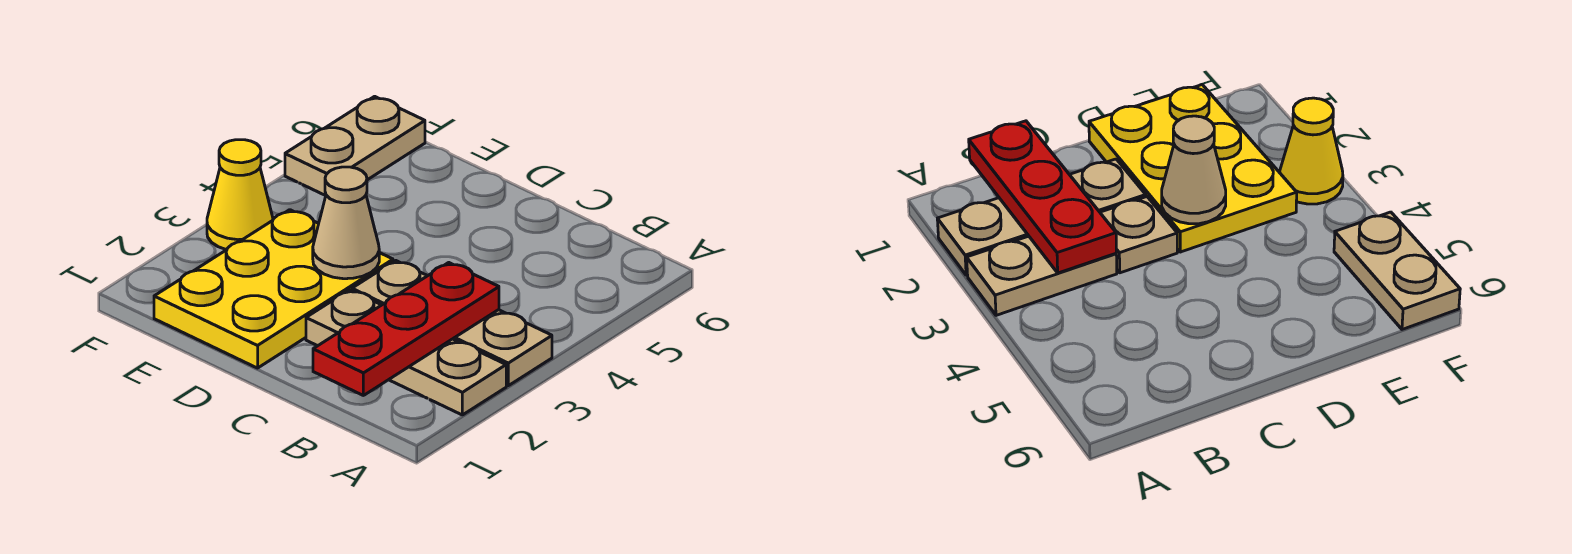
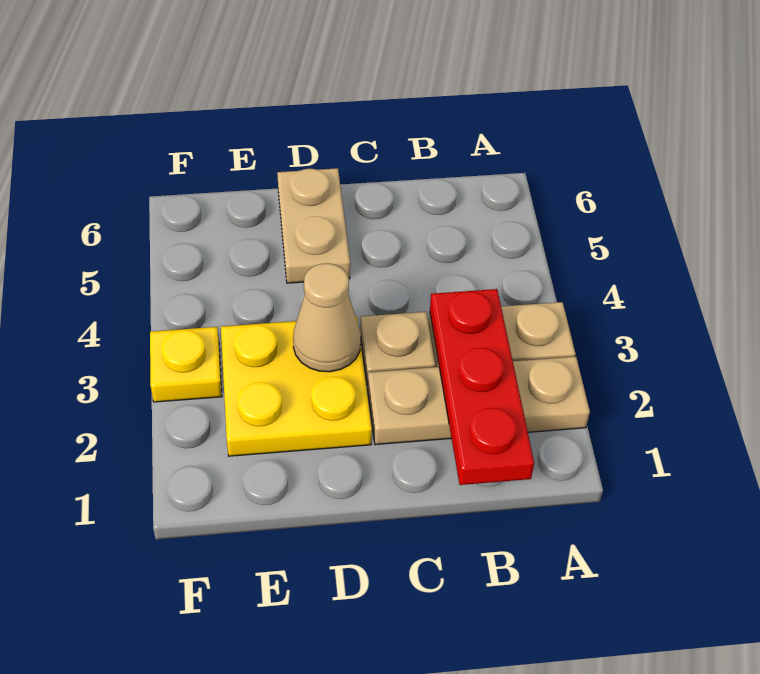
yellow 2x3 plate [154,210,393,368] -> yellow 2x2 plate [221,317,372,456]
yellow 1x1 cone [207,140,273,250] -> yellow 1x1 plate [150,327,222,402]
tan 1x2 plate [285,96,425,196] -> tan 1x2 plate moved to [277,168,350,283]

